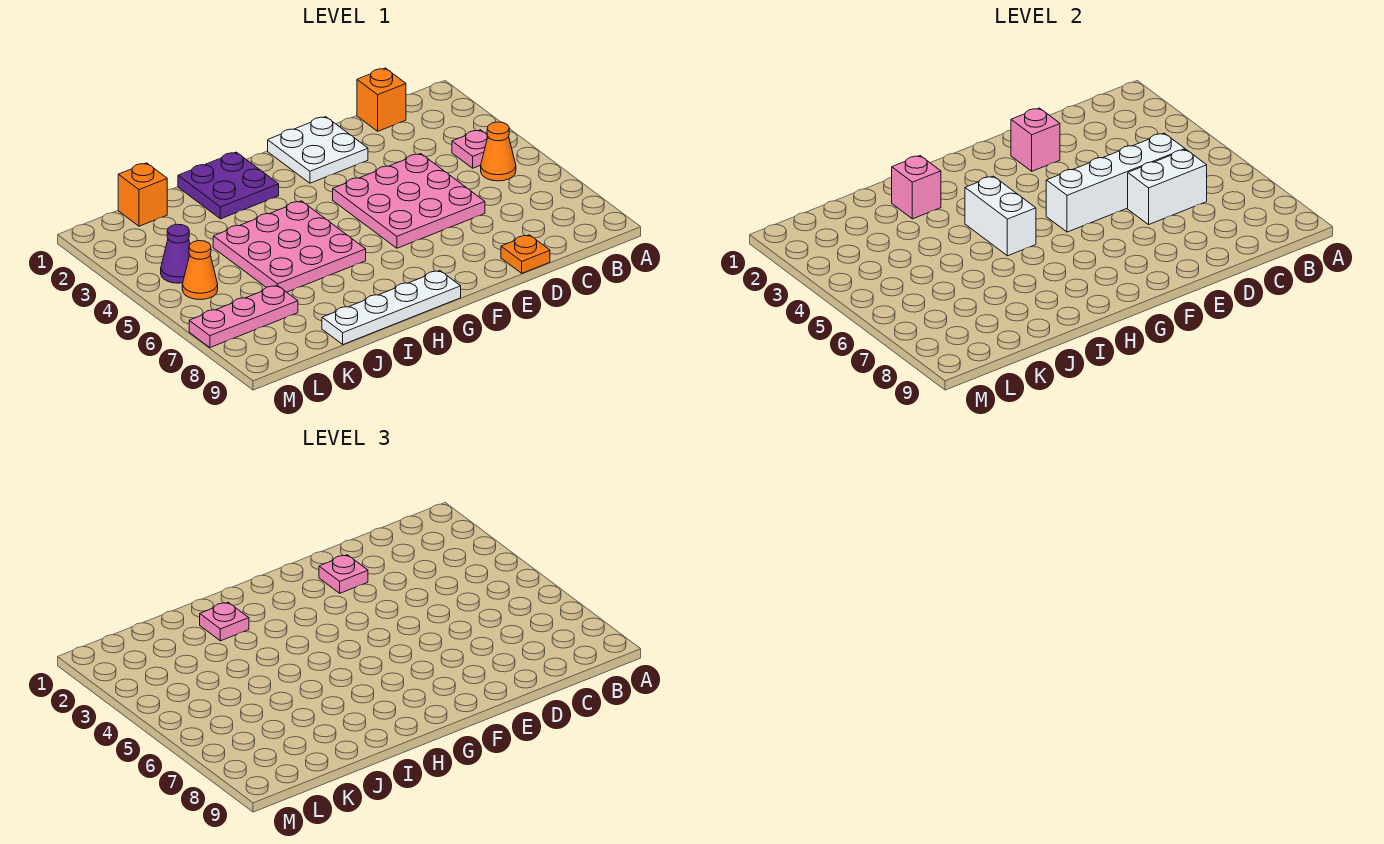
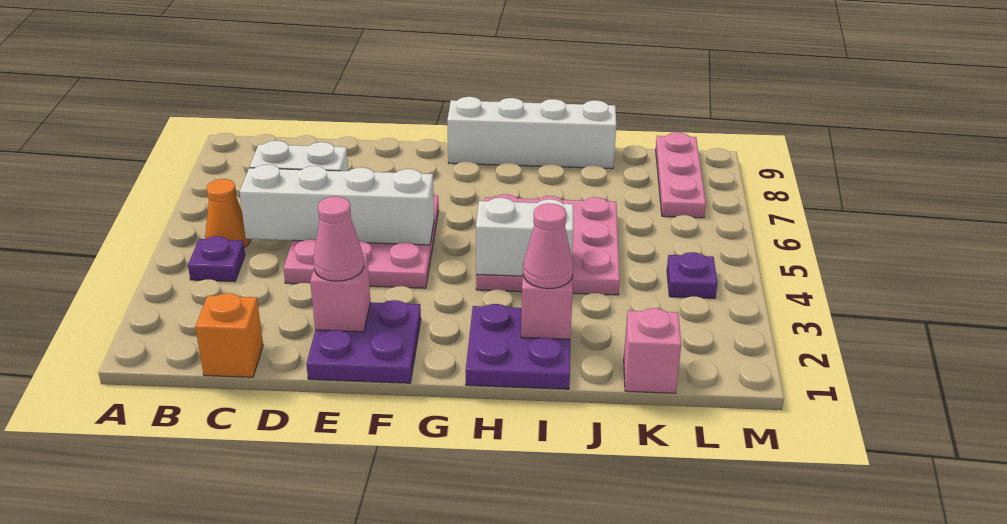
pink 1x1 plate [452,130,488,168] -> purple 1x1 plate [188,236,245,282]
orange 1x1 plate [501,235,550,273] -> none
white 2x2 plate [268,117,368,183] -> purple 2x2 plate [306,300,421,383]
pink 1x1 plate [319,555,368,593] -> pink 1x1 cone [314,197,364,281]
white 1x4 plate [322,271,461,344] -> white 1x4 brick [447,97,616,169]
white 1x2 brick [965,176,1036,256] -> white 1x2 brick turned to [476,198,573,276]
pink 1x1 plate [200,602,249,641] -> pink 1x1 cone [523,203,573,289]
orange 1x1 brick [118,163,167,226] -> pink 1x1 brick [624,308,681,393]
pink 1x3 plate [189,285,298,348] -> pink 1x3 plate turned to [656,132,706,218]
purple 1x1 cone [161,224,190,283] -> purple 1x1 plate [667,252,718,298]
orange 1x1 cone [182,241,218,300] -> none

